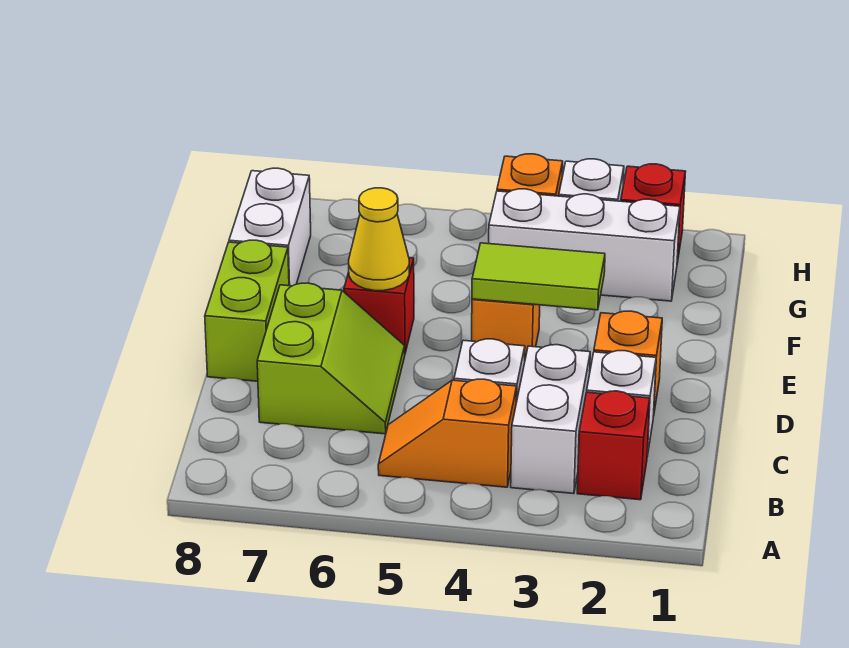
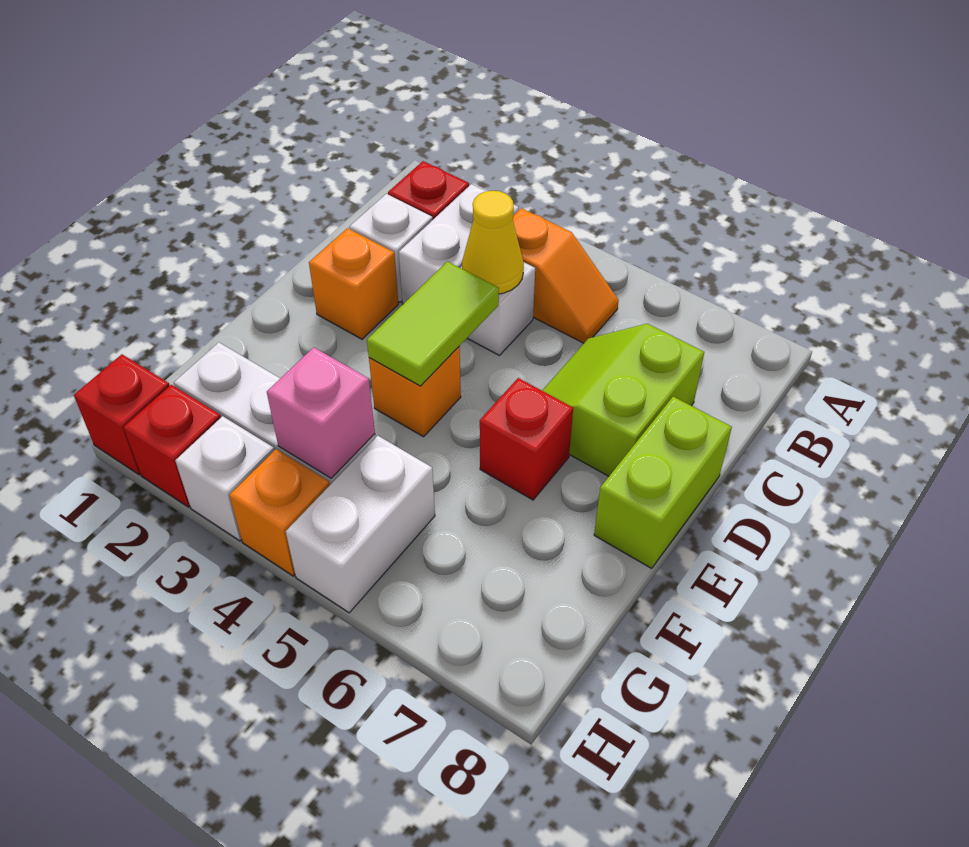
lime 1x2 tile [472,243,605,310] -> lime 1x2 tile turned to [367,262,499,386]
yellow 1x1 cone [349,188,409,291] -> yellow 1x1 cone moved to [462,191,524,294]
white 1x2 brick [229,168,311,286] -> white 1x2 brick moved to [286,436,435,613]
none -> pink 1x1 brick [267,347,375,478]
none -> red 1x1 brick [74,354,170,475]

